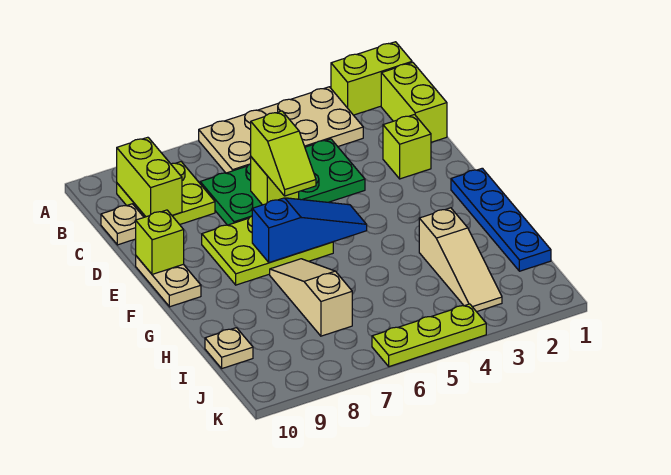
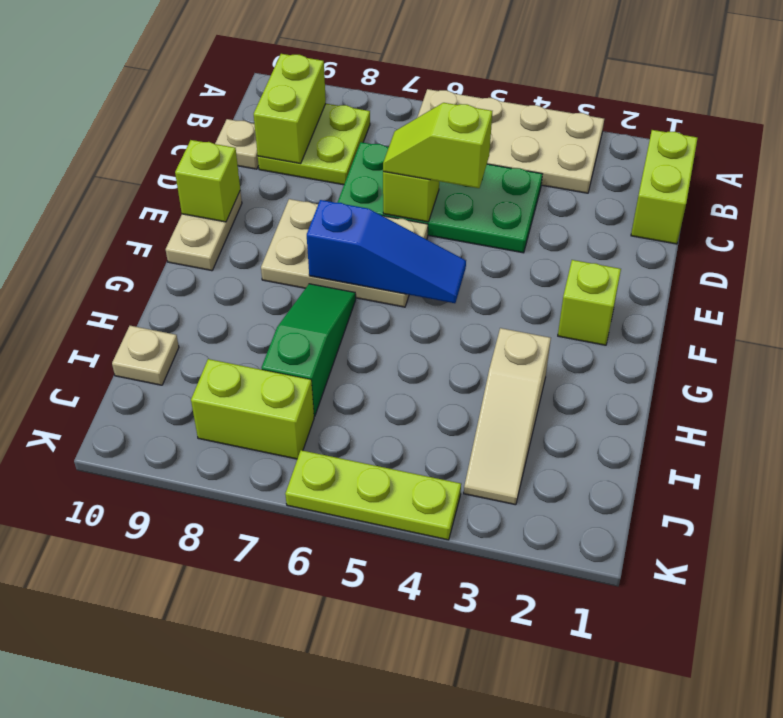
lime 1x2 brick [331,42,412,115] -> lime 1x2 brick moved to [191,359,314,459]
lime 1x1 brick [383,115,431,179] -> lime 1x1 brick moved to [558,260,621,345]
lime 1x2 slope [251,111,316,196] -> lime 1x2 slope turned to [383,103,492,188]
lime 2x3 plate [202,216,333,285] -> tan 2x3 plate [261,199,428,307]
blue 1x4 plate [451,168,551,271] -> none
tan 1x3 slope [270,259,352,336] -> green 1x3 slope [262,284,356,416]

